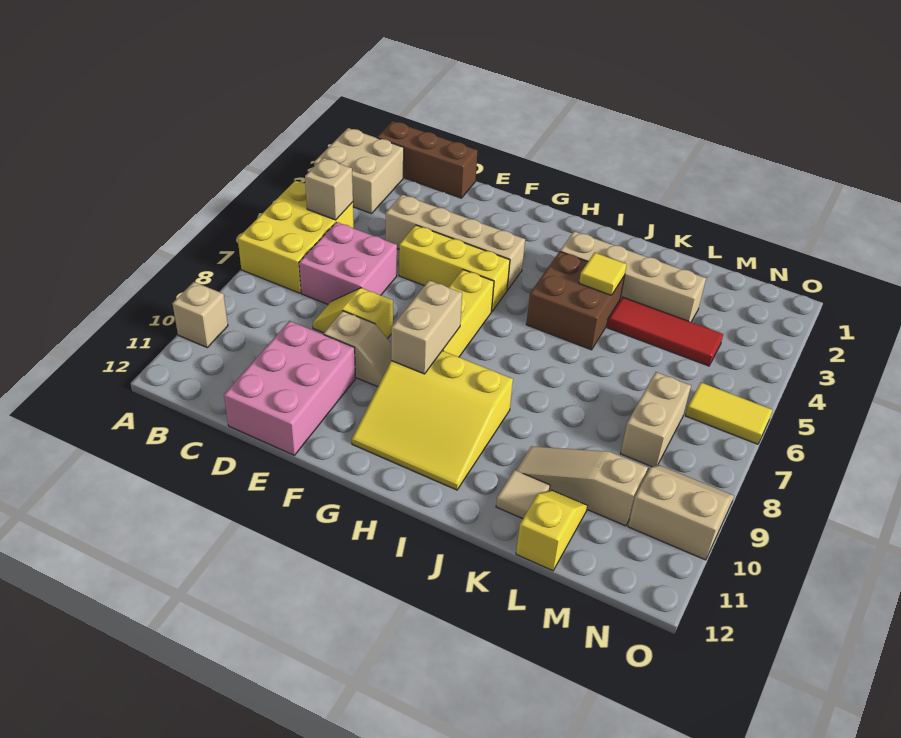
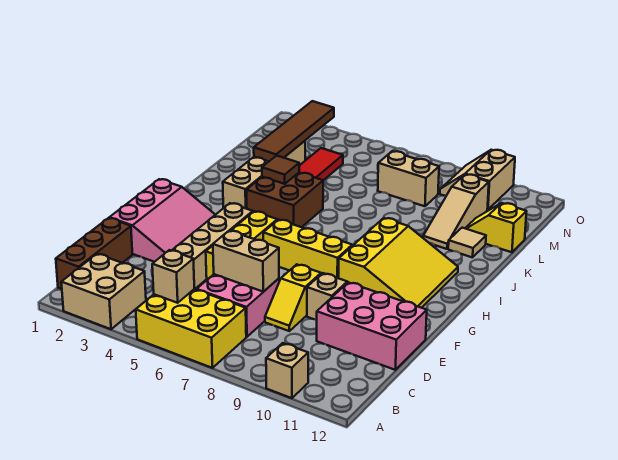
none -> pink 3x3 slope [109,179,215,262]
tan 1x2 brick [391,280,462,374] -> tan 1x2 brick moved to [213,231,279,292]
yellow 1x1 tile [579,253,627,295] -> brown 1x1 tile [262,156,299,184]
none -> brown 1x4 tile [254,101,334,161]
yellow 1x2 tile [686,383,772,444] -> none

